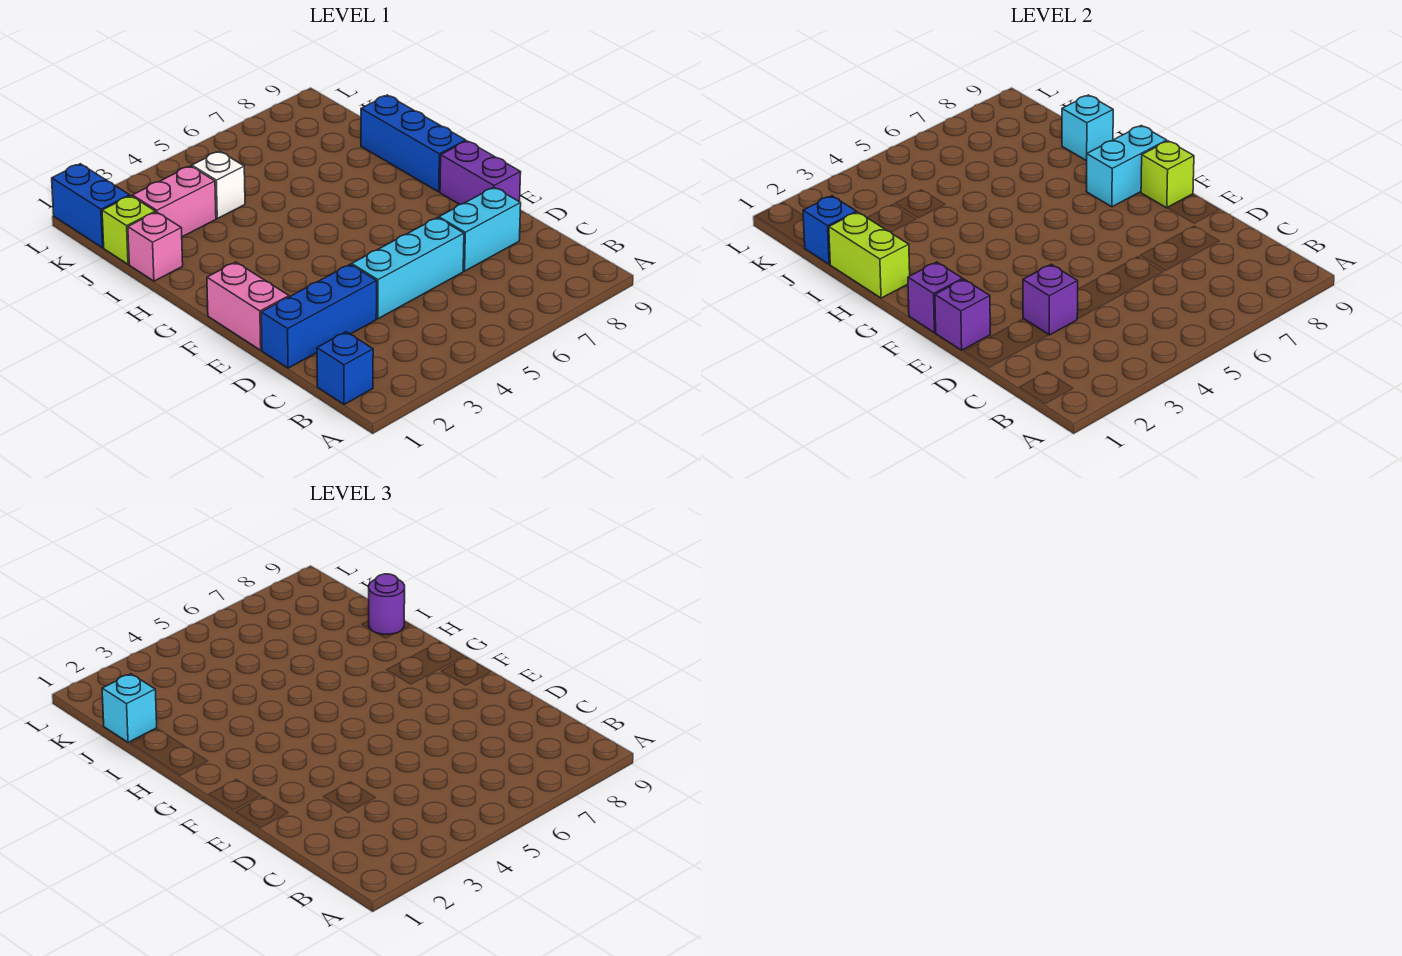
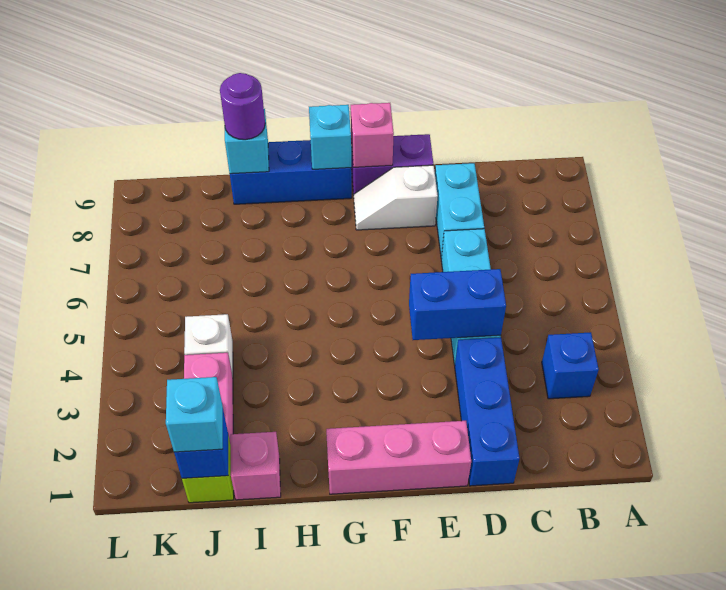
blue 1x1 brick [317,332,373,404] -> blue 1x1 brick moved to [542,332,599,399]
purple 1x1 brick [1023,264,1078,335] -> none
pink 1x2 brick [207,262,289,350] -> pink 1x3 brick [326,421,471,494]
purple 1x1 brick [935,279,990,350] -> none
none -> white 1x2 slope [354,165,438,230]
purple 1x1 brick [908,262,963,333] -> none
lime 1x1 brick [1141,141,1194,208] -> pink 1x1 brick [351,103,394,167]
cyan 1x2 brick [1086,126,1167,207] -> cyan 1x1 brick [309,105,351,169]
lime 1x2 brick [829,212,910,298] -> none
blue 1x2 brick [52,164,130,248] -> blue 1x2 brick moved to [409,269,506,340]

